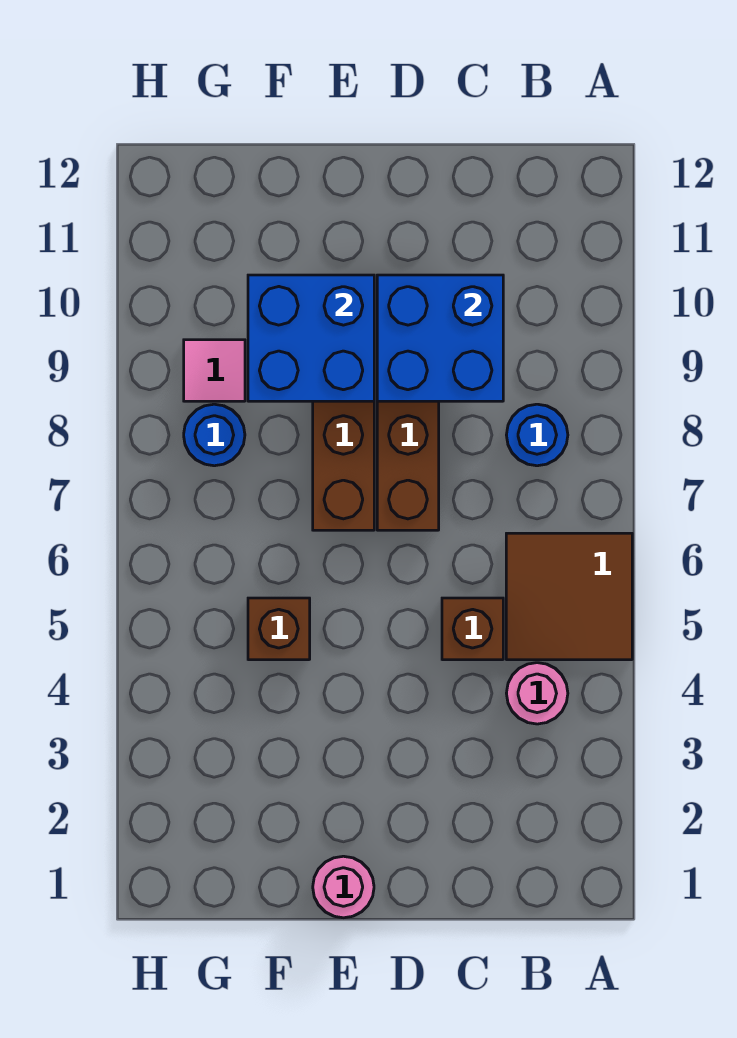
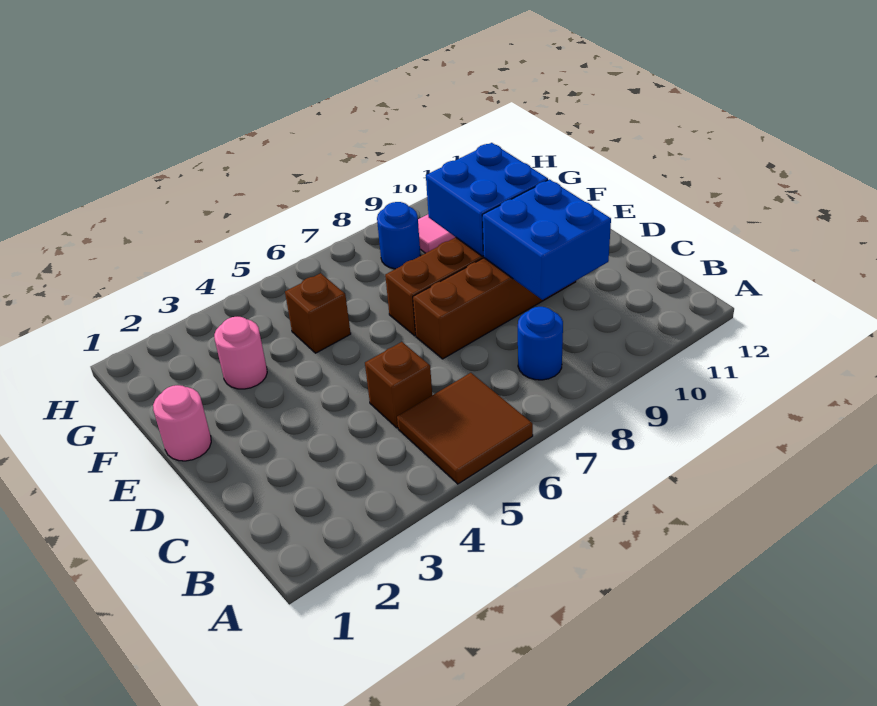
pink 1x1 round brick [506,663,568,724] -> pink 1x1 round brick moved to [214,317,267,389]

